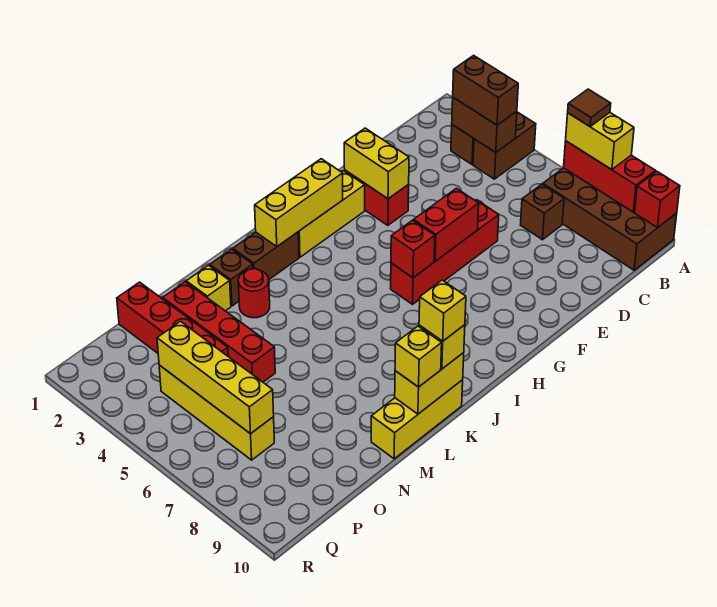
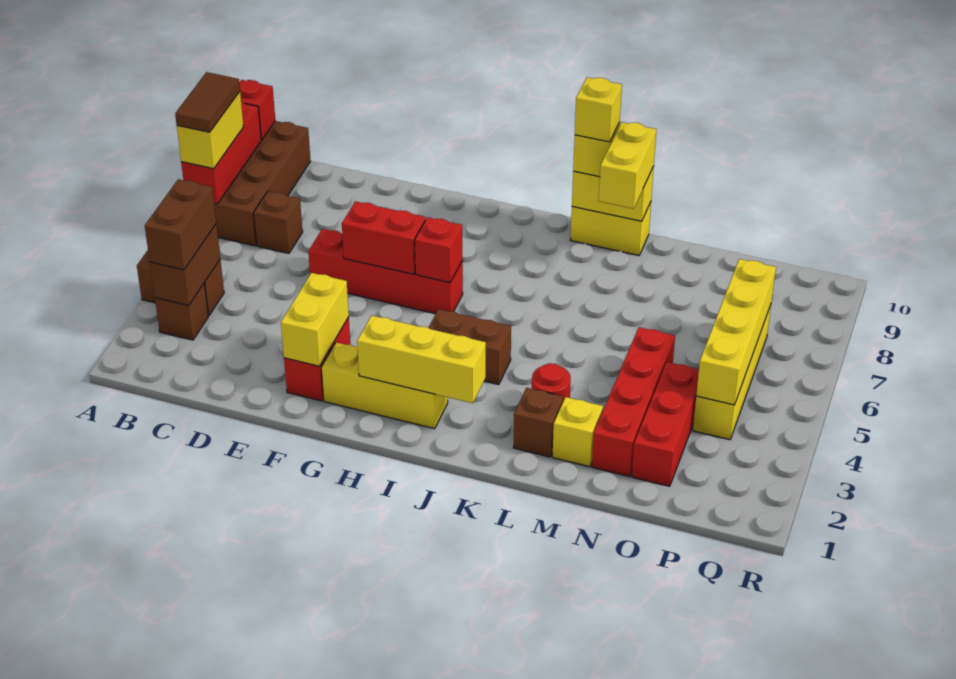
brown 1x1 tile [568,89,611,126] -> brown 1x2 tile [175,72,240,132]
brown 1x2 brick [233,232,299,279] -> brown 1x2 brick moved to [428,309,511,385]
yellow 1x3 brick [371,380,463,459] -> yellow 1x2 brick [570,202,651,255]
yellow 1x1 brick [395,326,442,387] -> yellow 1x2 brick [599,122,656,209]
red 1x4 brick [117,282,228,356] -> red 1x3 brick [632,362,699,486]

